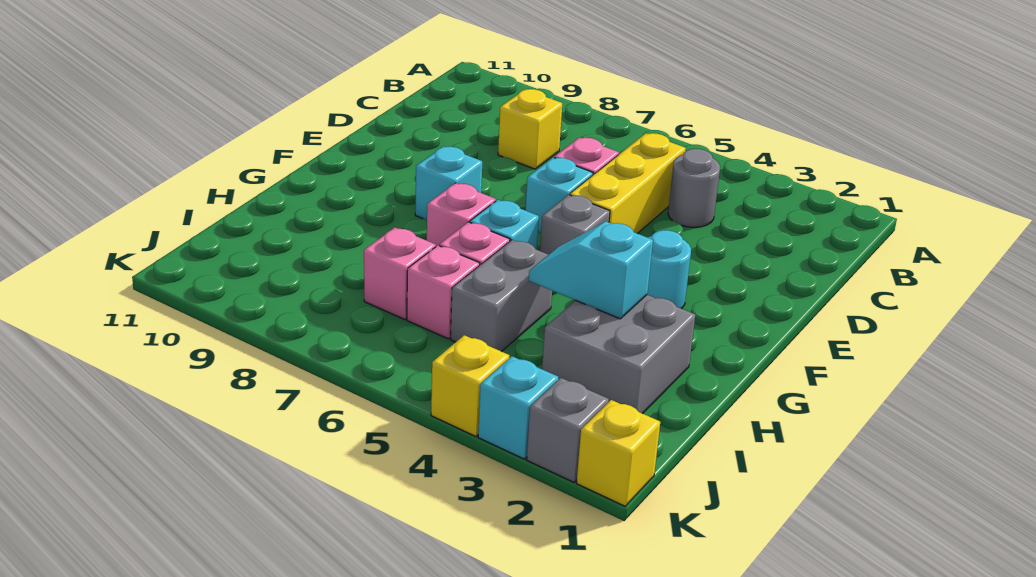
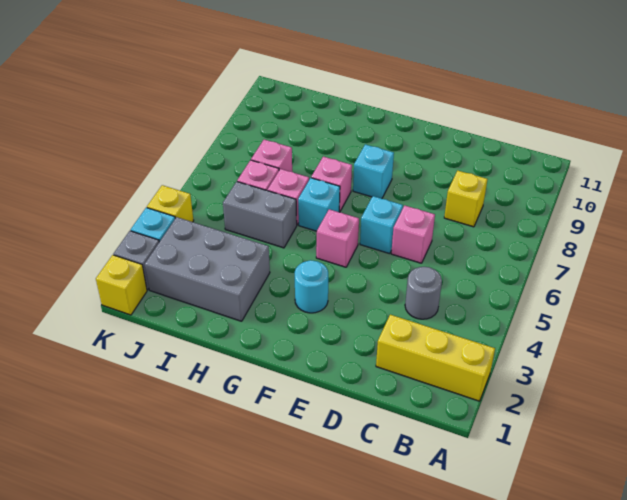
yellow 1x3 brick [570,133,686,234] -> yellow 1x3 brick moved to [376,315,495,401]
grey 1x1 brick [540,195,610,255] -> pink 1x1 brick [316,209,359,267]
grey 2x2 brick [542,295,695,414] -> grey 2x3 brick [145,217,270,321]
cyan 1x2 slope [529,222,653,319] -> none

